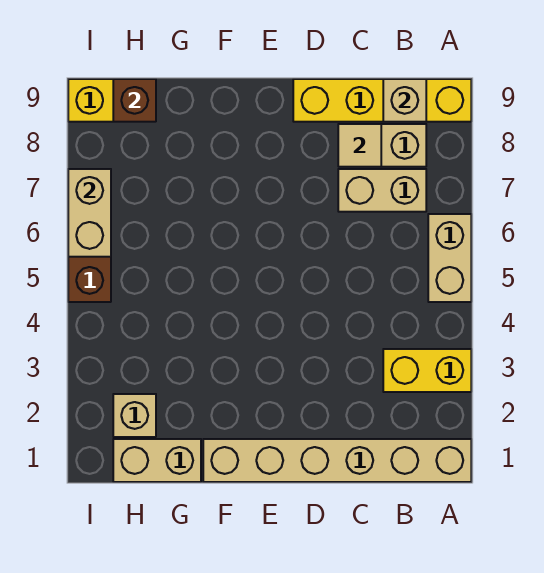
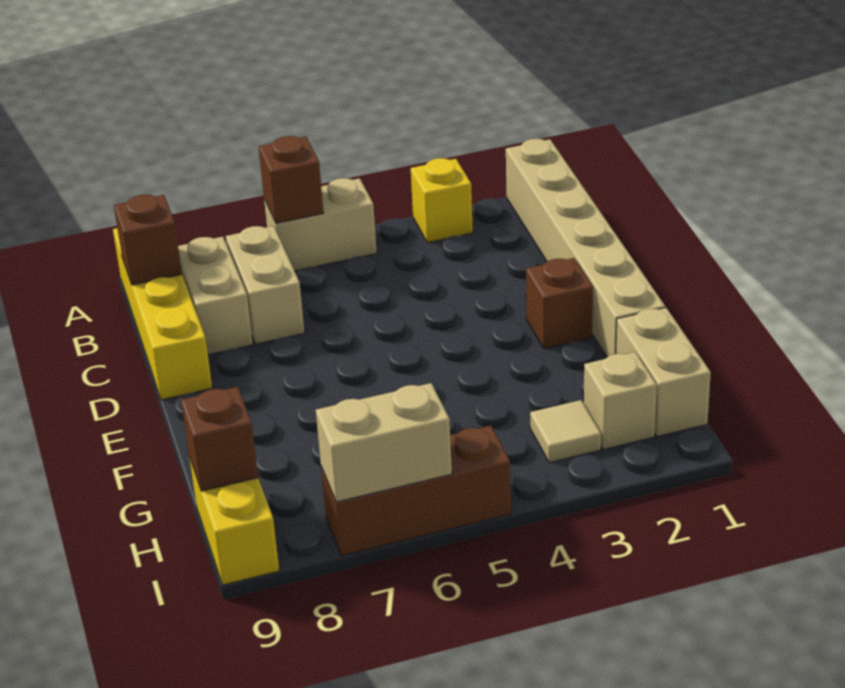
yellow 1x2 brick [383,349,471,392] -> yellow 1x1 brick [411,158,473,243]
none -> brown 1x1 brick [258,136,324,223]
tan 1x1 brick [383,79,426,122] -> brown 1x1 brick [114,195,182,285]
tan 1x1 tile [338,124,381,167] -> tan 1x1 tile moved to [530,400,601,463]
none -> brown 1x1 brick [526,258,593,349]

